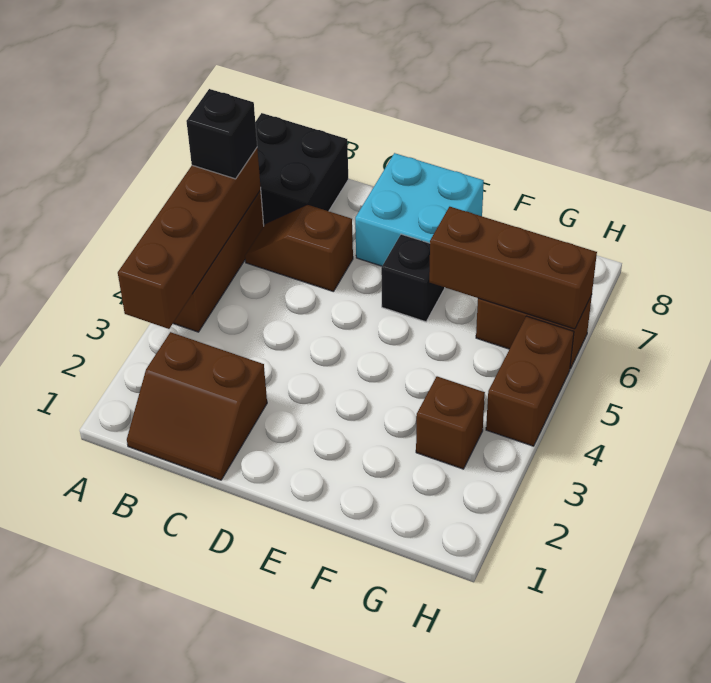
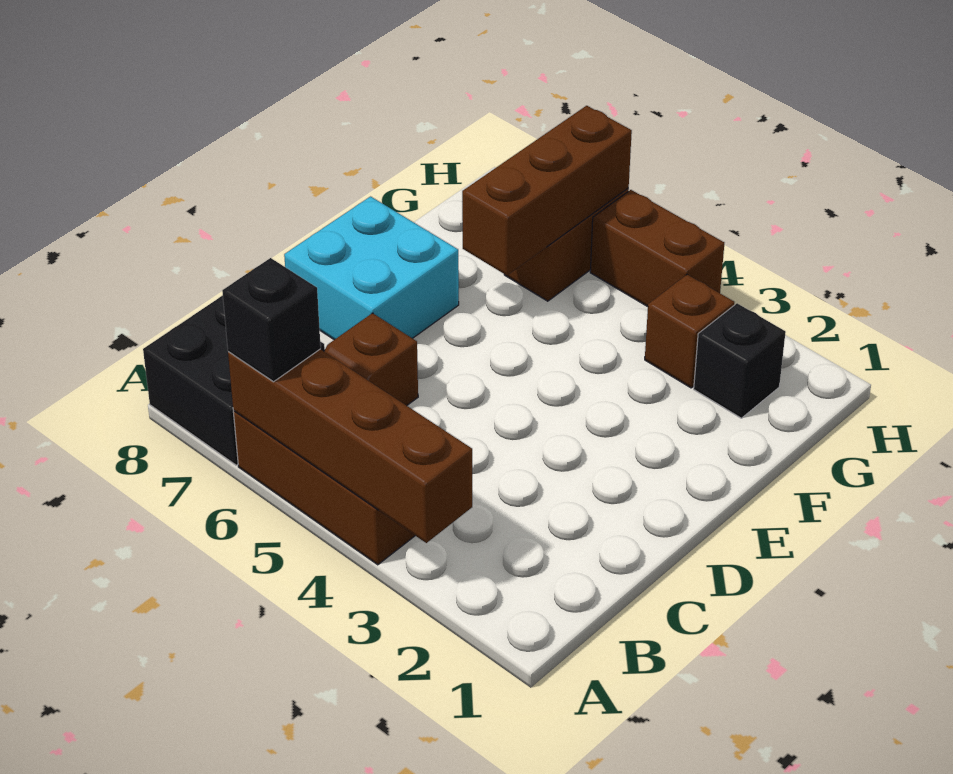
brown 2x2 slope [127,332,267,480] -> none
black 1x1 brick [381,234,445,322] -> black 1x1 brick moved to [694,303,786,418]

